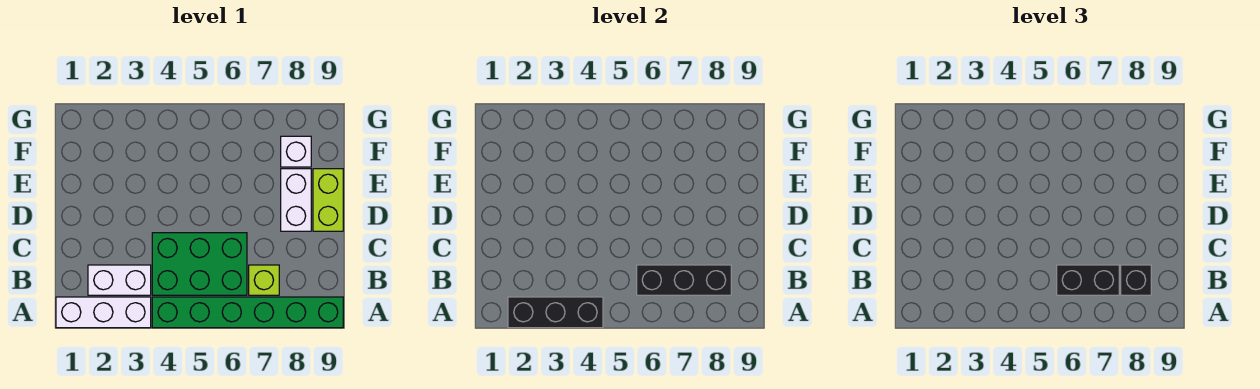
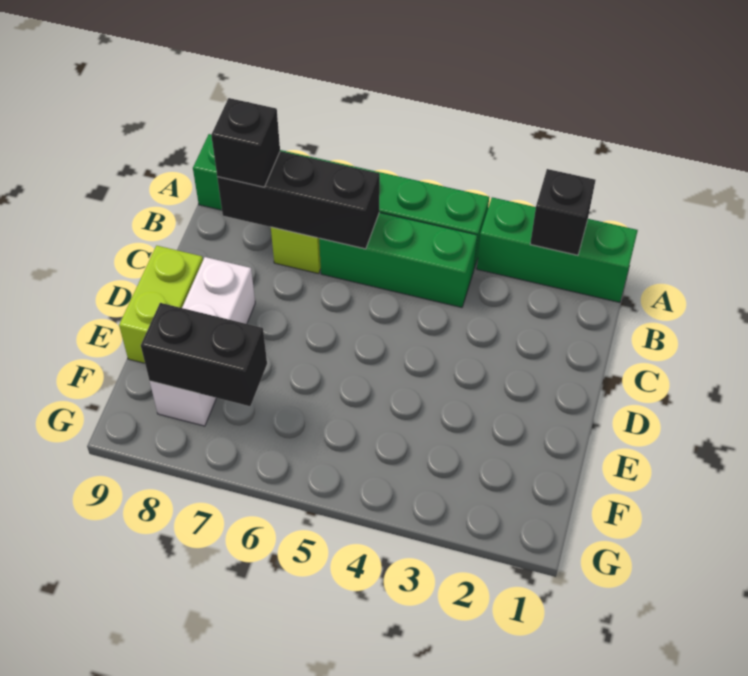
white 1x3 brick [56,297,151,328] -> green 1x3 brick [477,197,638,302]
black 1x3 brick [508,297,603,328] -> black 1x1 brick [530,169,595,255]
white 1x2 brick [88,265,151,295] -> none
green 2x3 brick [152,233,247,295] -> green 1x3 brick [319,213,477,307]
black 1x2 brick [1057,265,1119,295] -> black 1x2 brick moved to [141,303,267,406]

